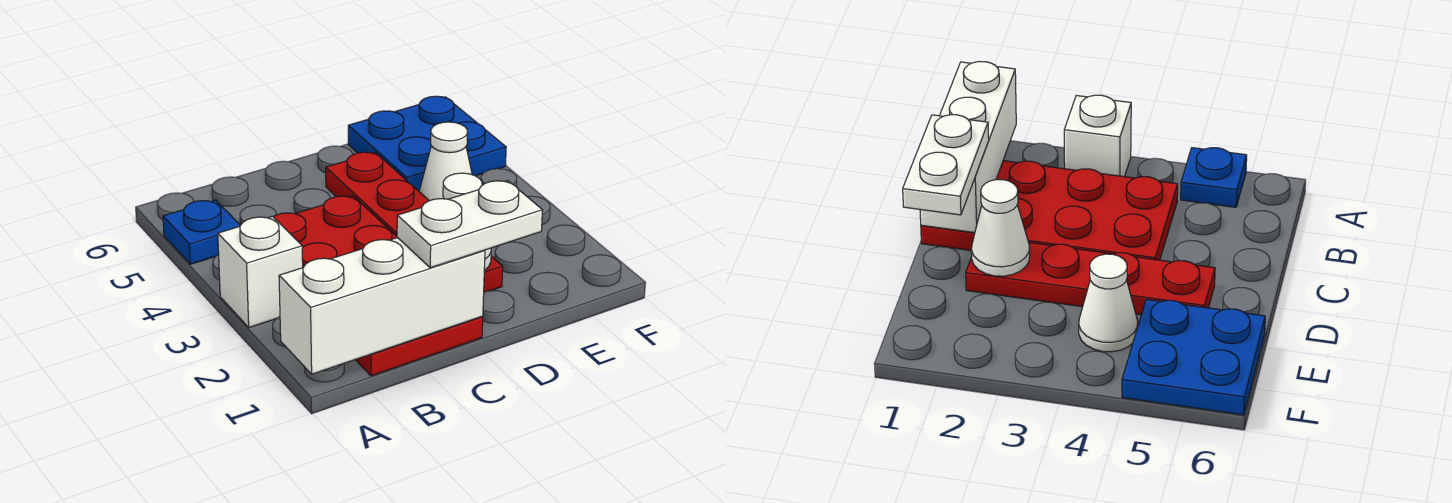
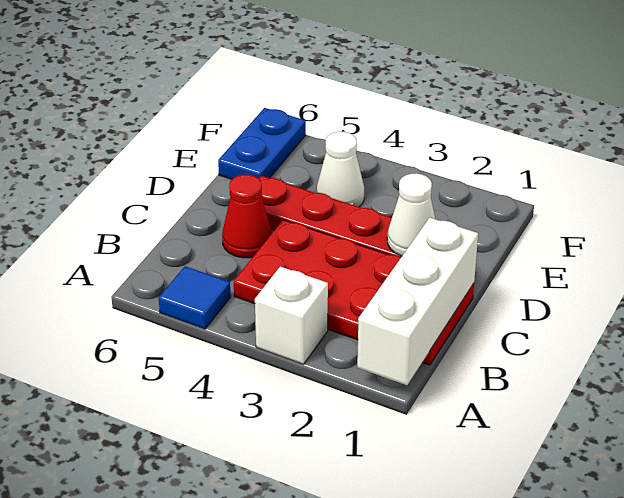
blue 1x1 plate [163,200,240,264] -> blue 1x1 tile [159,266,231,329]
white 1x2 plate [397,181,543,268] -> none
none -> red 1x1 cone [222,175,272,258]
blue 2x2 plate [348,96,506,191] -> blue 1x2 plate [218,108,306,179]

